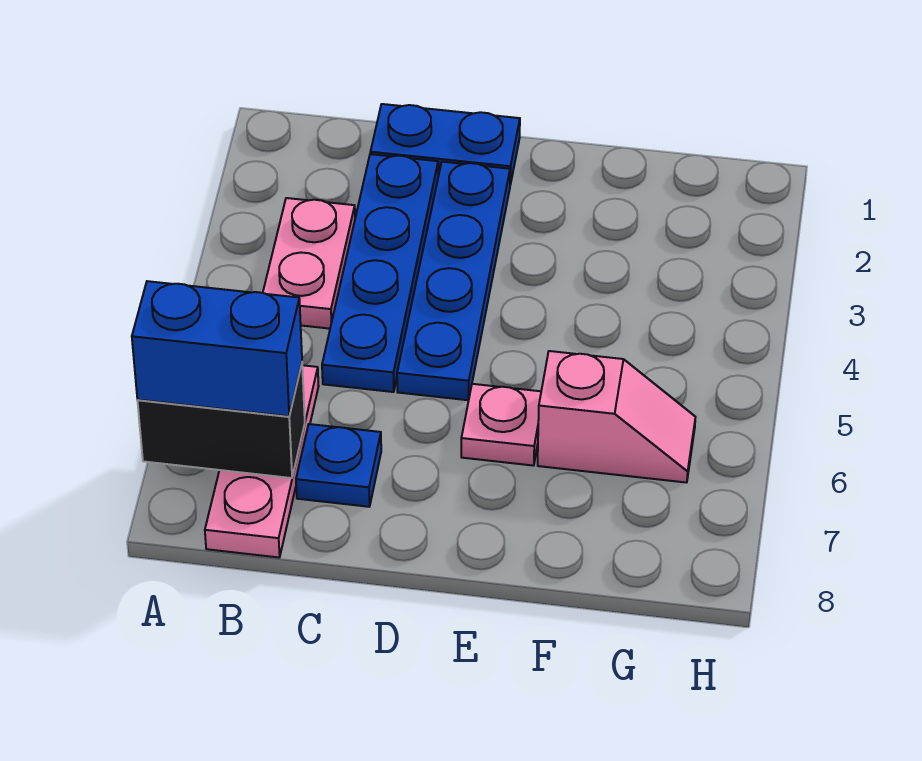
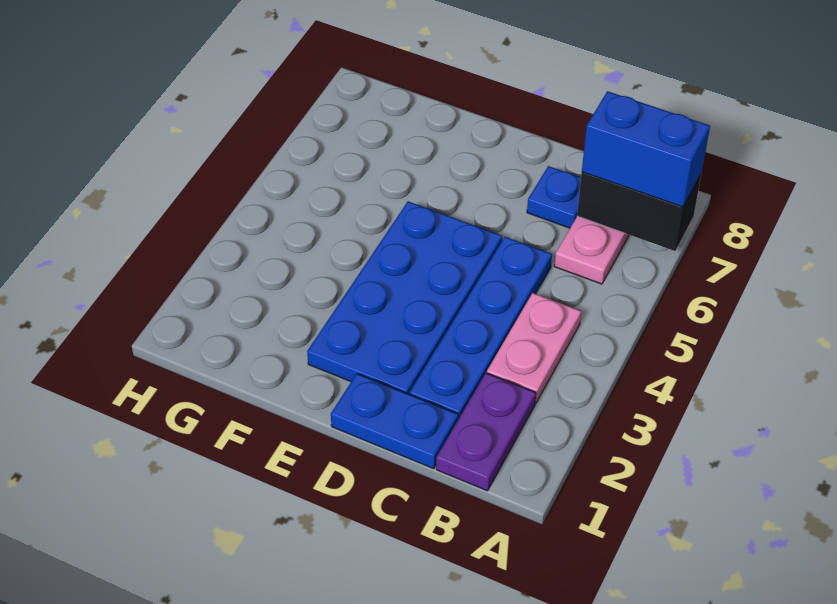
none -> purple 1x2 plate [436,373,536,491]
blue 1x4 plate [397,162,510,400] -> blue 2x4 plate [307,201,502,394]
pink 1x1 plate [461,384,541,466] -> none
pink 1x2 slope [538,351,695,483] -> none

